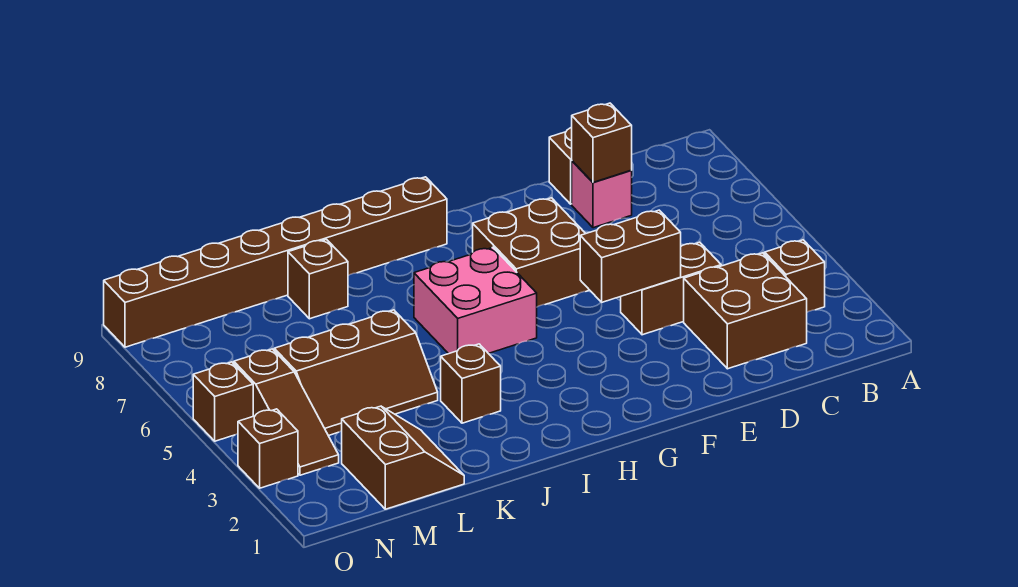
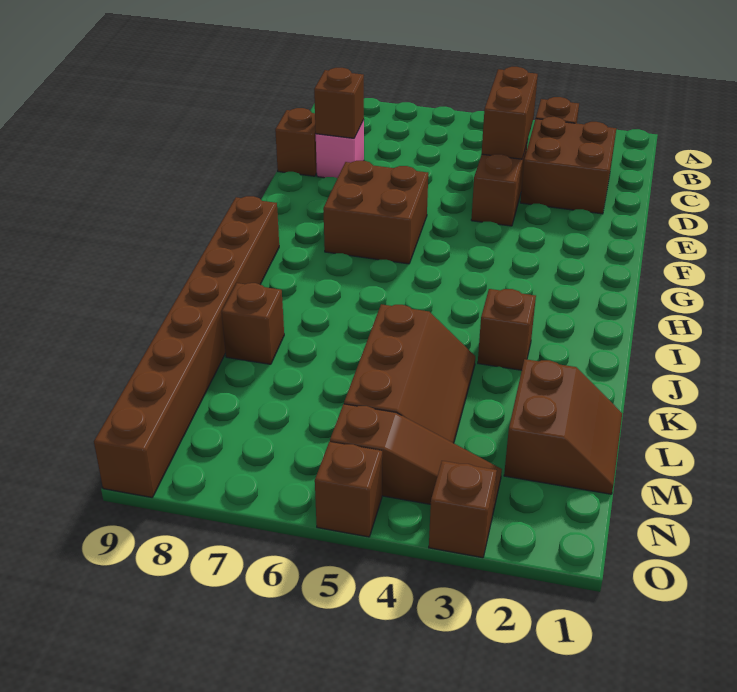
brown 1x2 brick [580,210,681,302] -> brown 1x2 brick moved to [482,67,538,159]
pink 2x2 brick [414,247,537,354] -> none
brown 2x2 slope [342,406,464,509] -> brown 2x2 slope turned to [504,359,622,494]

